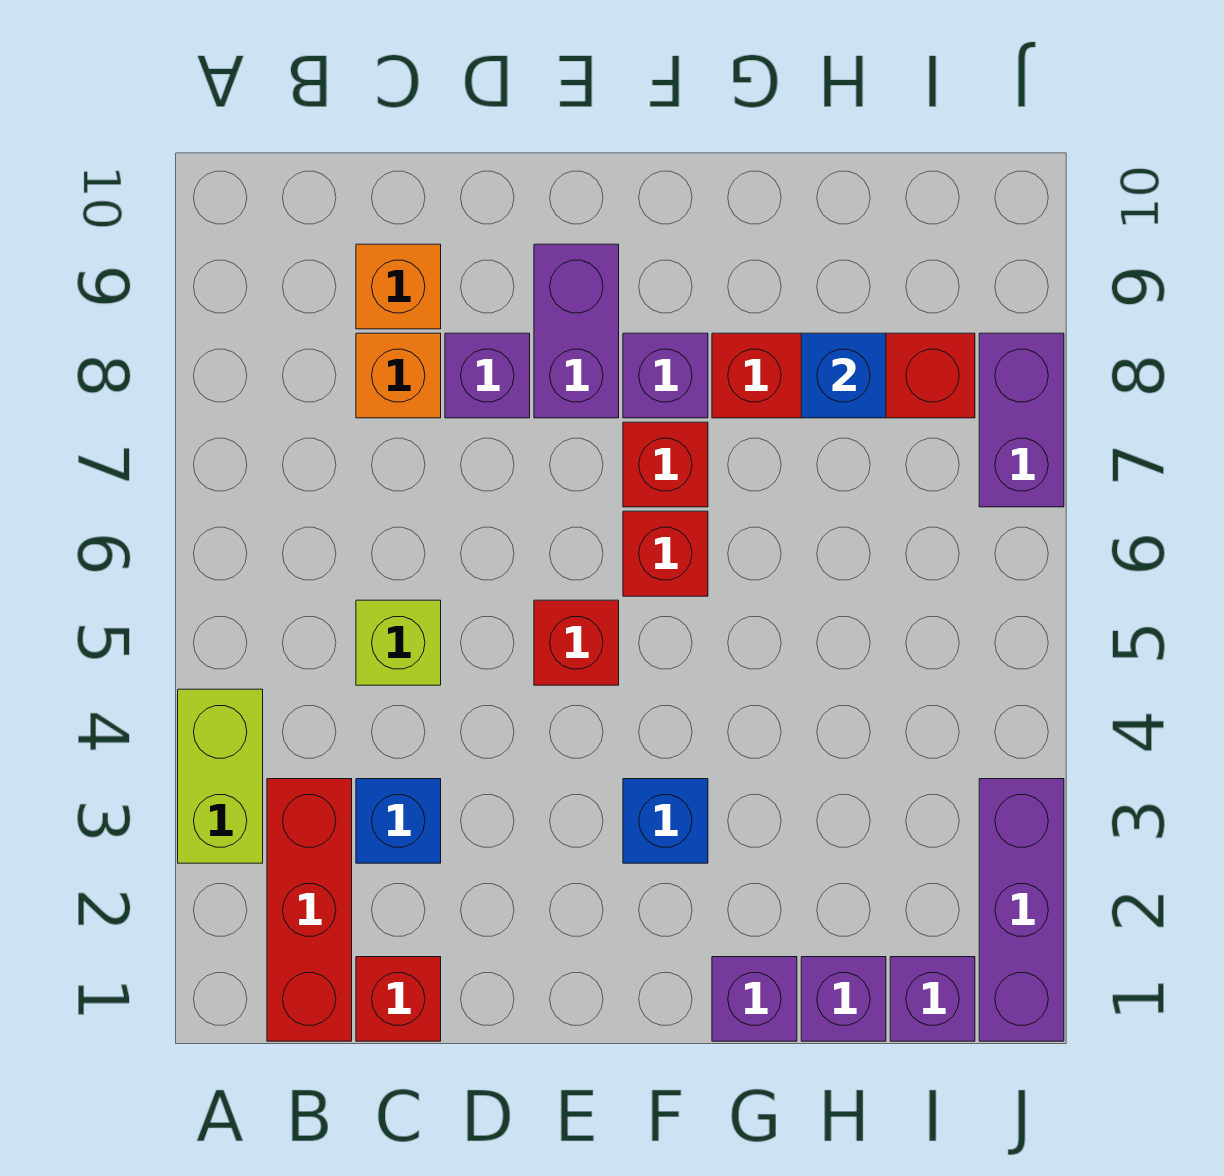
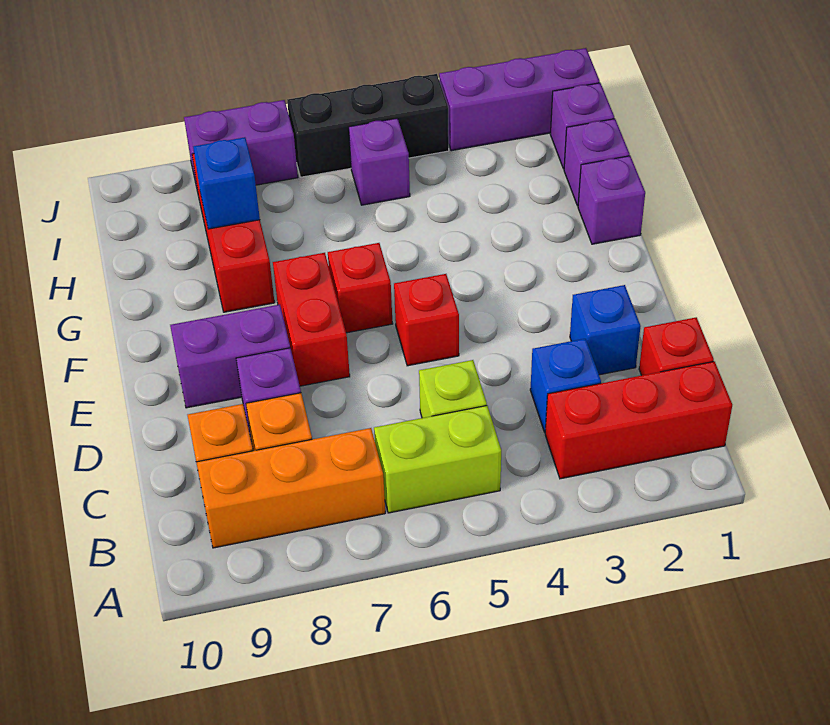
lime 1x2 brick [178,689,263,863] -> lime 1x2 brick moved to [374,406,501,513]
none -> orange 1x3 brick [197,428,385,548]
blue 1x1 brick [623,779,708,863] -> blue 1x1 brick moved to [570,285,641,375]
red 1x1 brick [623,422,708,507] -> red 1x2 brick [273,253,350,386]
purple 1x1 brick [623,333,708,418] -> purple 1x1 brick moved to [349,118,410,205]
none -> black 1x3 brick [287,74,449,177]

